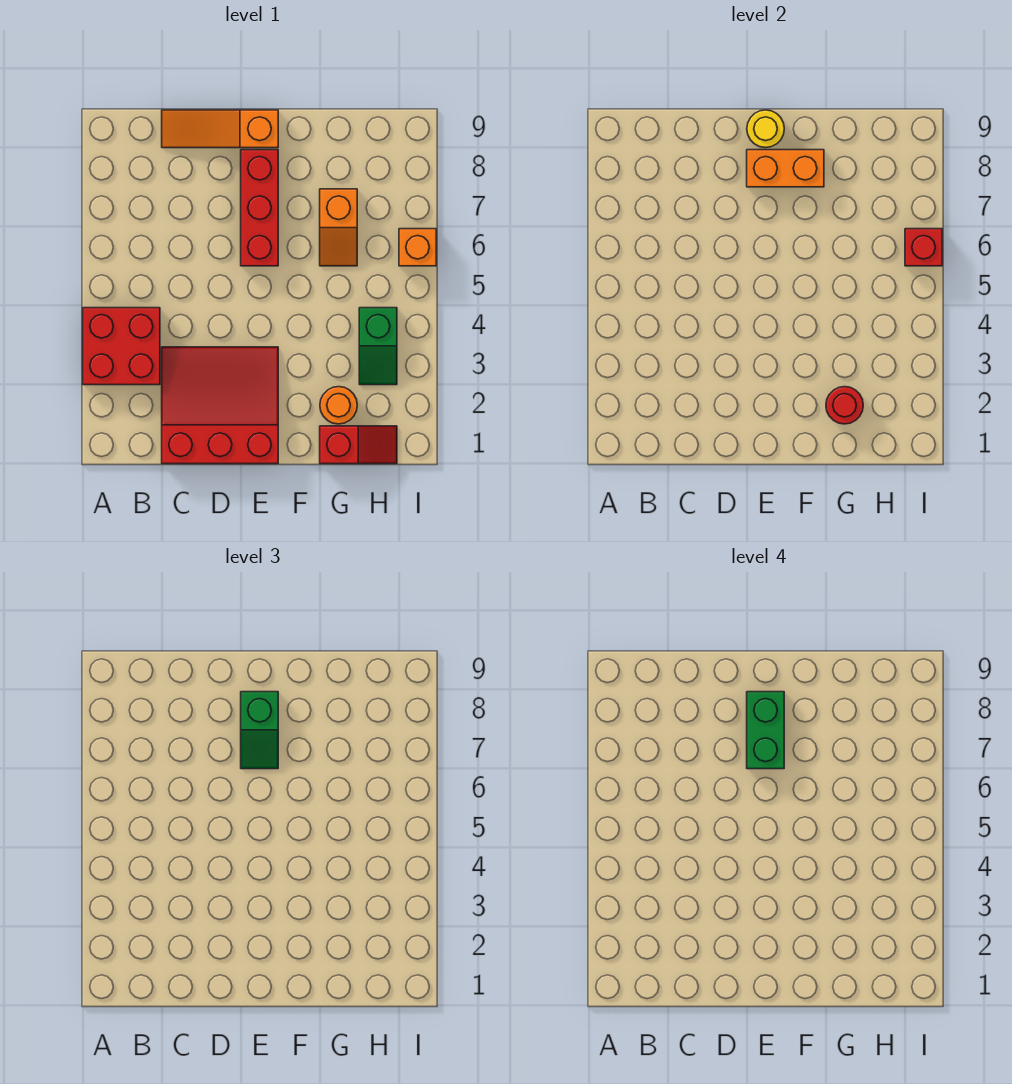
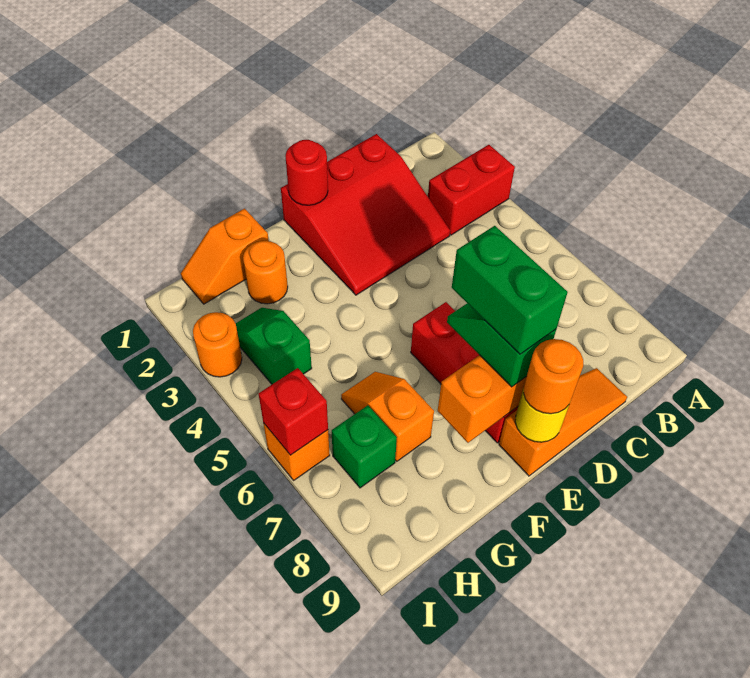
red 2x2 brick [83,308,160,385] -> red 1x2 brick [428,145,515,235]
none -> orange 1x1 round brick [524,339,583,414]
red 1x2 slope [320,426,397,464] -> orange 1x2 slope [181,209,269,304]
red 1x1 round brick [826,387,863,424] -> red 1x1 round brick moved to [285,140,328,205]
none -> green 1x1 brick [332,405,397,488]
none -> orange 1x1 round brick [193,312,242,377]

